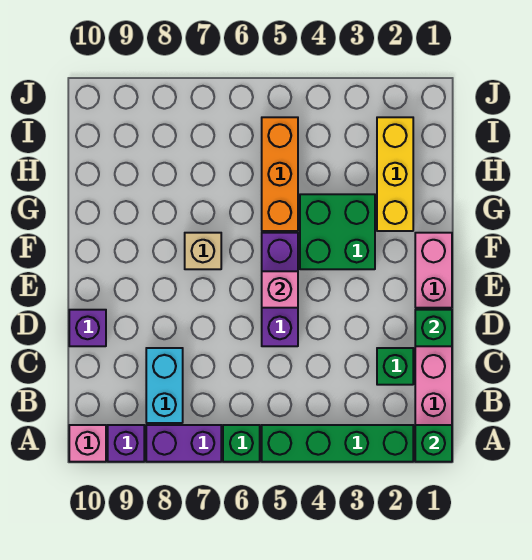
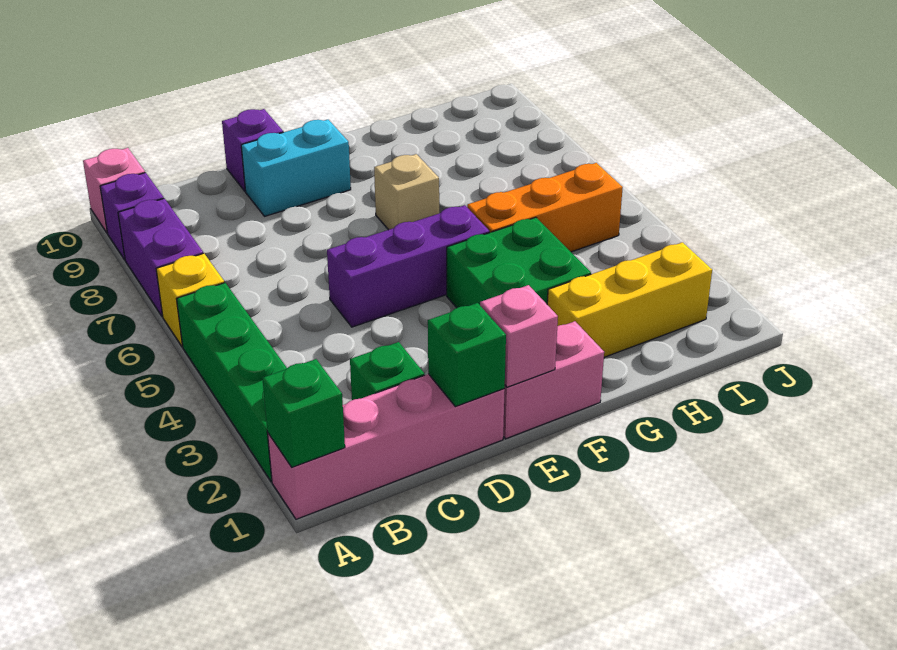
green 1x1 brick [223,425,260,462] -> yellow 1x1 brick [156,253,224,347]
cyan 1x2 brick [146,348,183,423] -> cyan 1x2 brick moved to [241,120,351,216]
pink 1x1 brick [262,271,298,308] -> pink 1x1 brick moved to [480,285,558,387]

